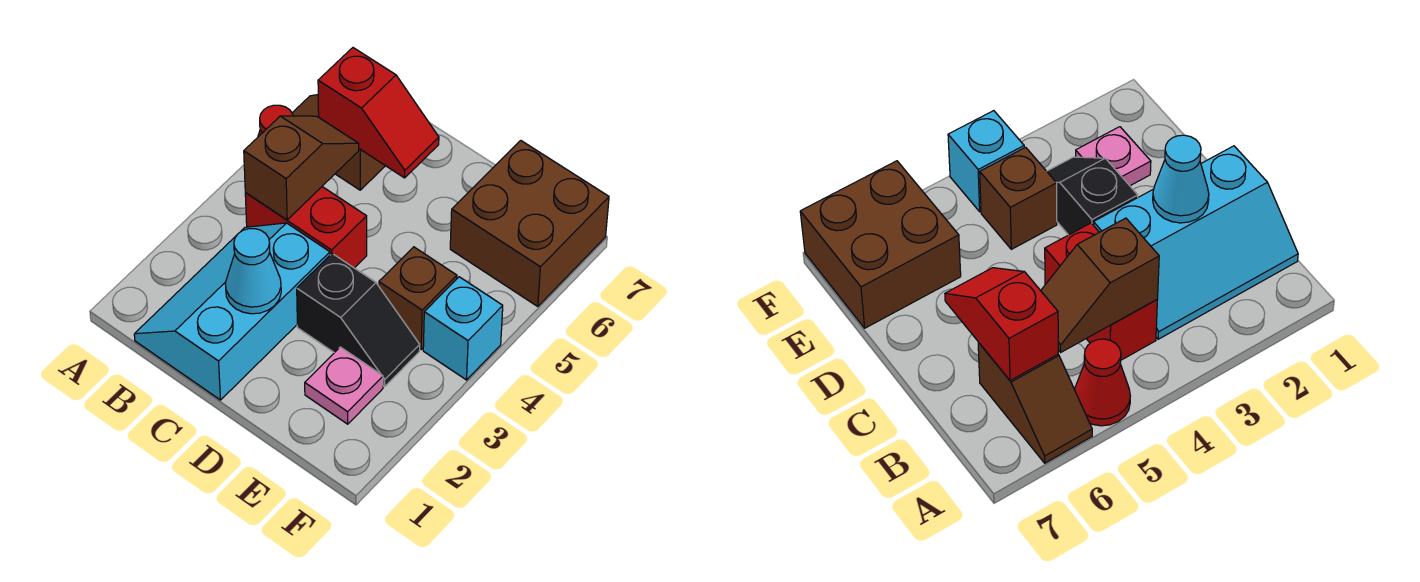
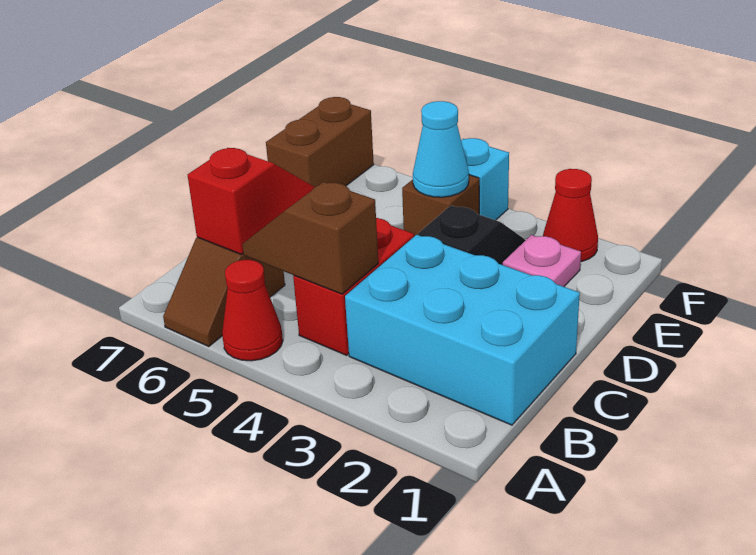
cyan 2x3 slope [134,223,330,400] -> cyan 2x3 brick [345,235,580,425]
cyan 1x1 cone [225,229,281,314] -> cyan 1x1 cone moved to [413,101,469,197]
brown 2x2 brick [450,141,609,307] -> brown 1x2 brick [266,97,374,187]
none -> red 1x1 cone [543,169,598,262]

